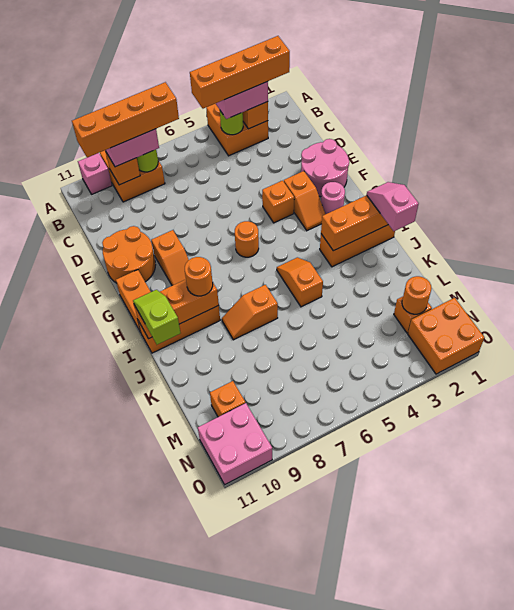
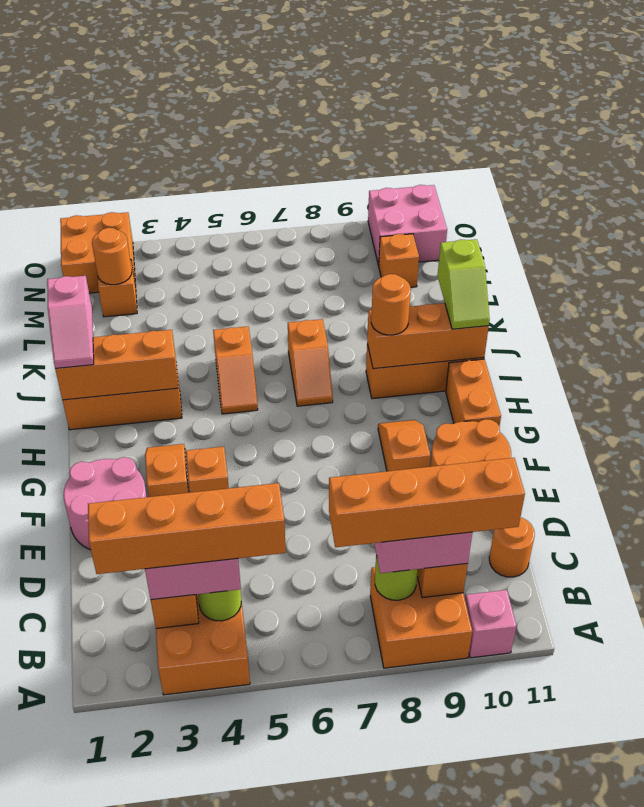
pink 1x1 round brick [321,182,345,214] -> none
orange 1x1 round brick [235,221,259,257] -> orange 1x1 round brick moved to [489,517,535,577]
orange 1x2 slope [222,285,278,340] -> orange 1x2 slope turned to [288,319,333,406]

